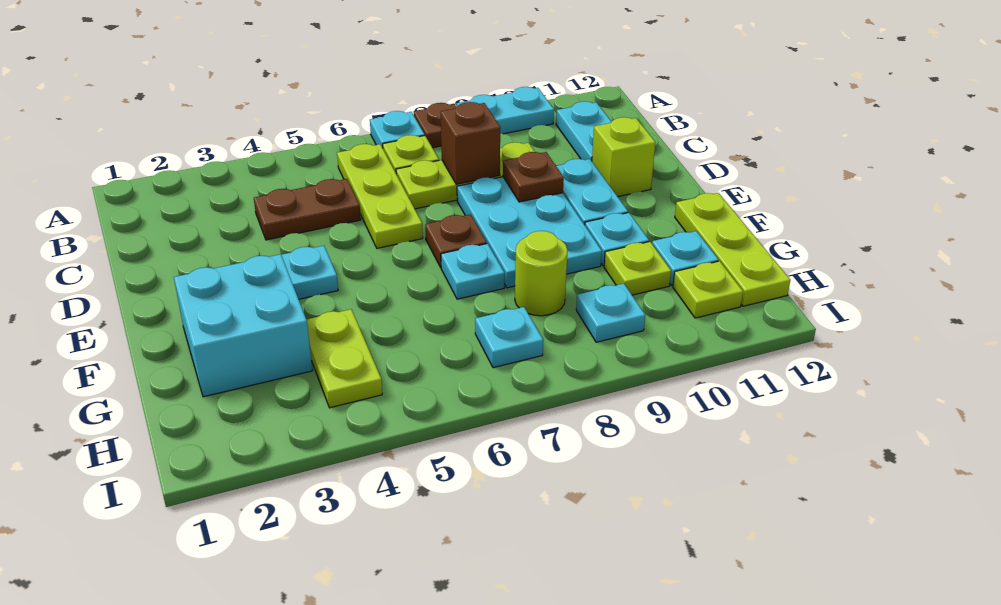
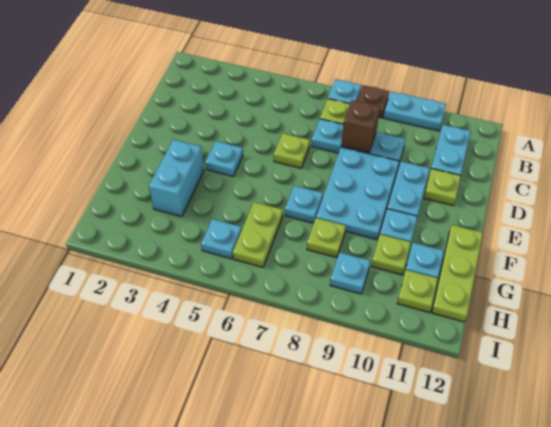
lime 1x3 plate [337,144,423,248] -> lime 1x1 plate [274,133,310,168]
brown 1x2 plate [254,179,361,240] -> none
lime 1x3 plate [396,142,535,209] -> cyan 1x3 plate [311,119,406,163]
brown 1x1 plate [503,152,564,202] -> none
lime 1x1 brick [592,117,655,197] -> lime 1x1 plate [424,169,461,205]
brown 1x1 plate [425,214,487,267] -> none
cyan 2x2 brick [174,254,313,397] -> cyan 1x2 brick [149,140,204,217]
lime 1x2 plate [306,309,382,408] -> lime 1x2 plate moved to [233,202,283,267]
lime 1x1 round brick [515,231,567,316] -> lime 1x1 plate [307,218,346,258]
cyan 1x1 plate [475,307,543,368] -> cyan 1x1 plate moved to [201,219,242,259]

